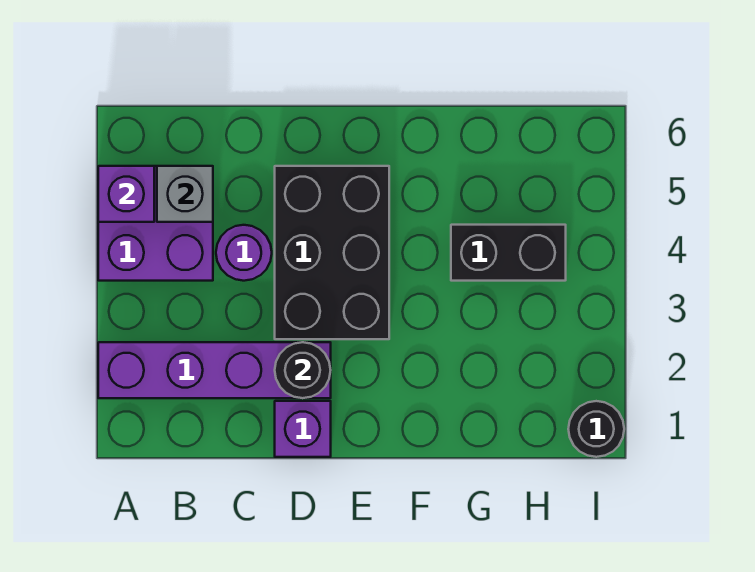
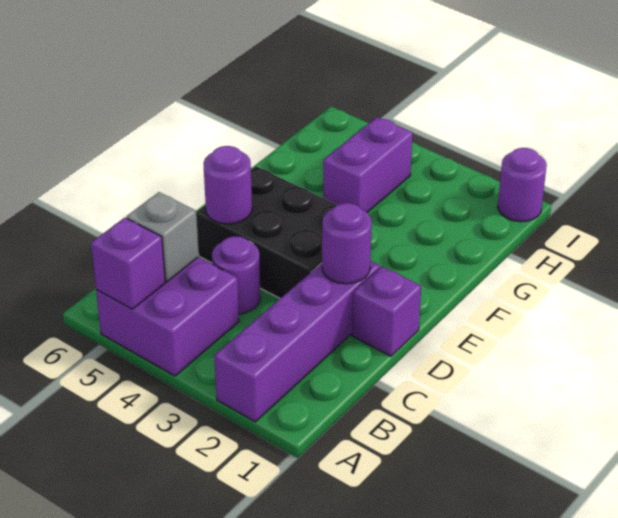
black 1x1 round brick [275,342,331,398] -> purple 1x1 round brick [322,203,372,284]
none -> purple 1x1 round brick [203,146,252,224]
black 1x2 brick [451,225,566,281] -> purple 1x2 brick [323,117,413,212]
black 1x1 round brick [568,401,624,457] -> purple 1x1 round brick [498,148,547,222]

